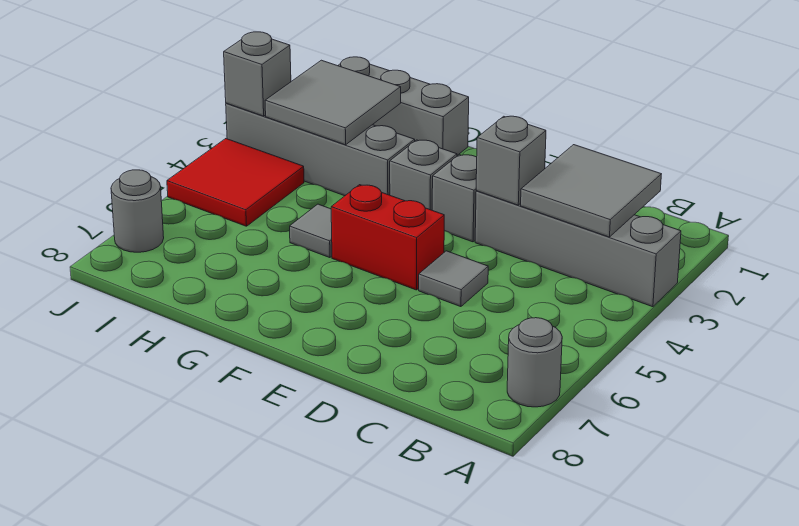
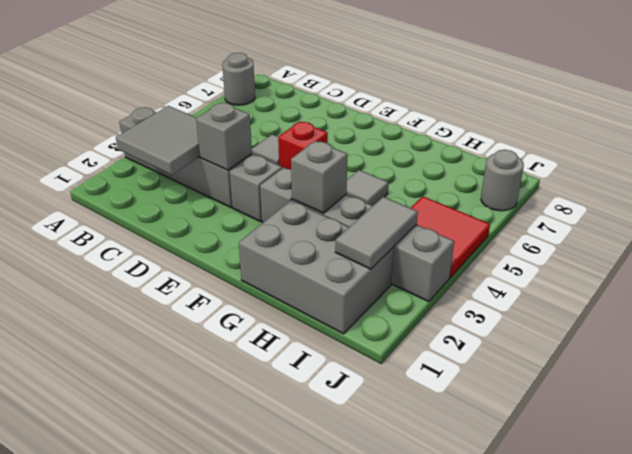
red 1x2 brick [331,185,444,290] -> red 1x1 brick [278,121,328,169]
grey 1x3 brick [338,57,469,155] -> grey 2x3 brick [239,201,394,334]
grey 2x2 tile [265,60,401,145] -> grey 1x2 tile [335,197,418,269]
grey 1x1 brick [224,32,291,116] -> grey 1x1 brick moved to [291,141,348,213]

